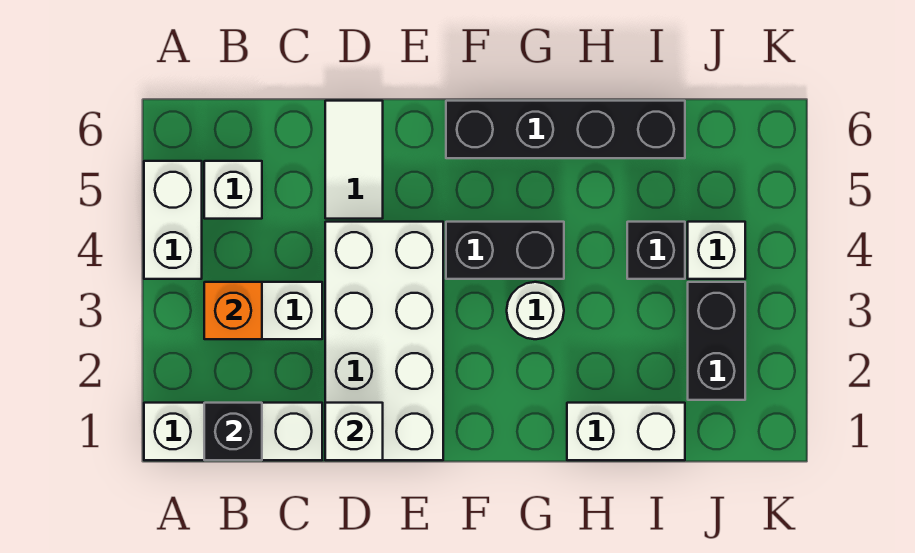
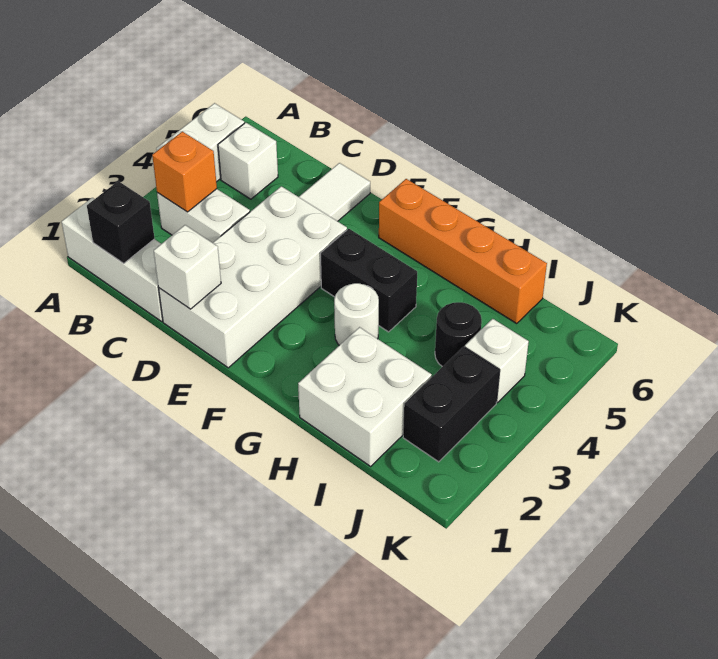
black 1x4 brick [446,101,685,158] -> orange 1x4 brick [379,179,547,324]
white 1x2 brick [567,403,685,460] -> white 2x2 brick [298,327,432,466]
black 1x1 brick [627,222,685,279] -> black 1x1 round brick [435,302,482,367]

